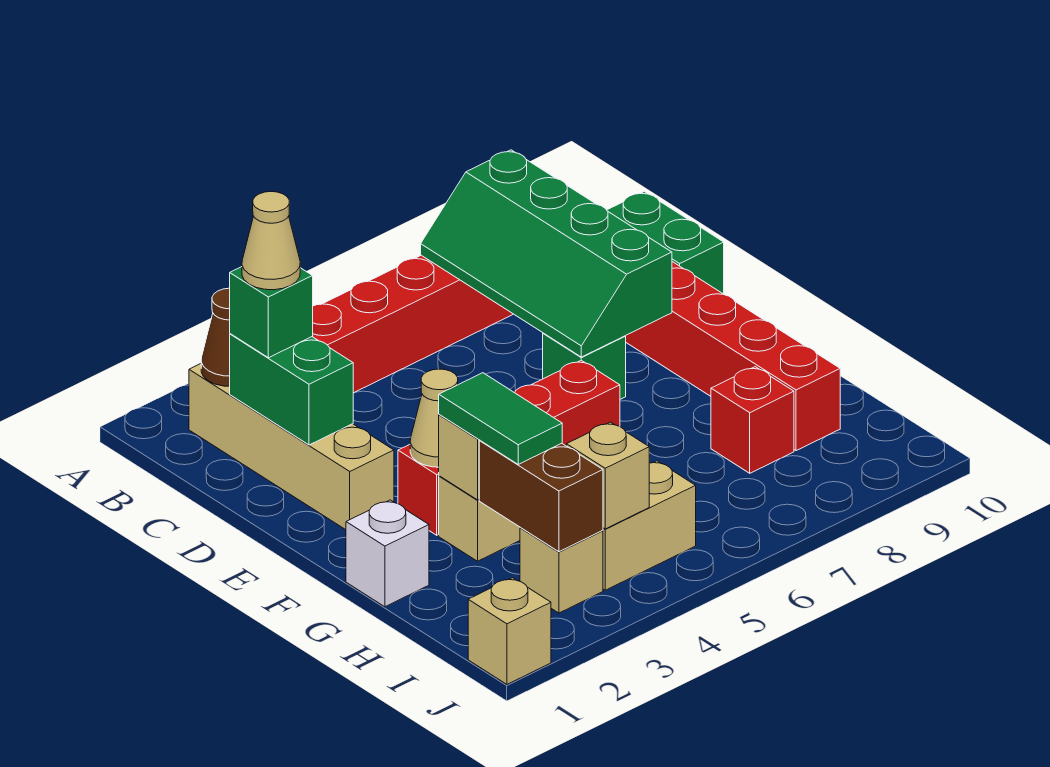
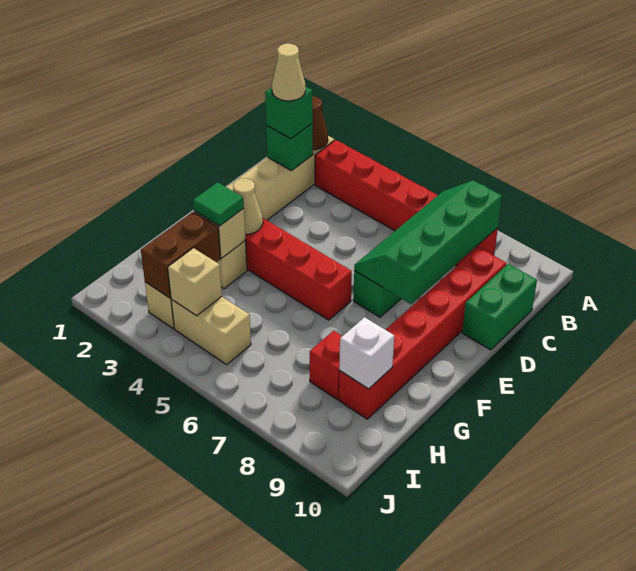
green 1x2 brick [230,334,353,445] -> green 1x1 brick [266,124,313,171]
white 1x1 brick [346,500,429,607] -> white 1x1 brick moved to [339,317,394,389]
green 1x2 tile [439,373,562,464] -> green 1x1 tile [193,182,244,226]
tan 1x1 brick [468,578,551,684] -> none

